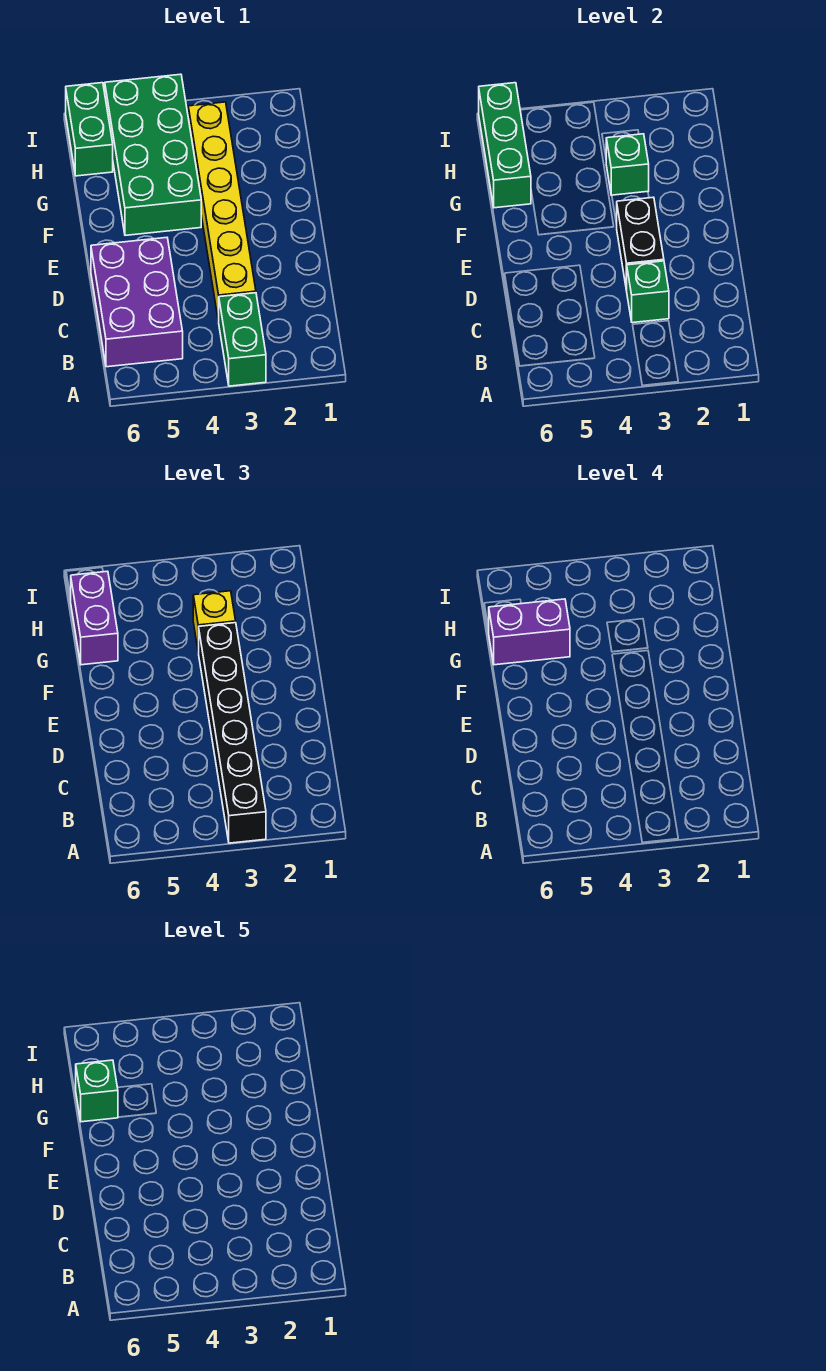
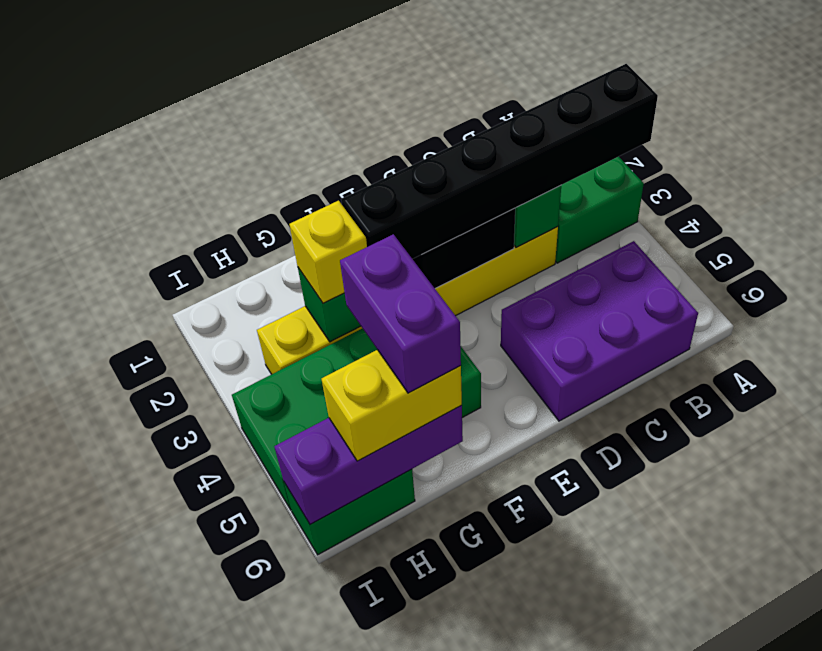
green 1x3 brick [479,83,531,208] -> purple 1x3 brick [274,405,463,524]
purple 1x2 brick [70,571,118,665] -> yellow 1x2 brick [322,350,462,461]
green 1x1 brick [76,1060,118,1122] -> none

